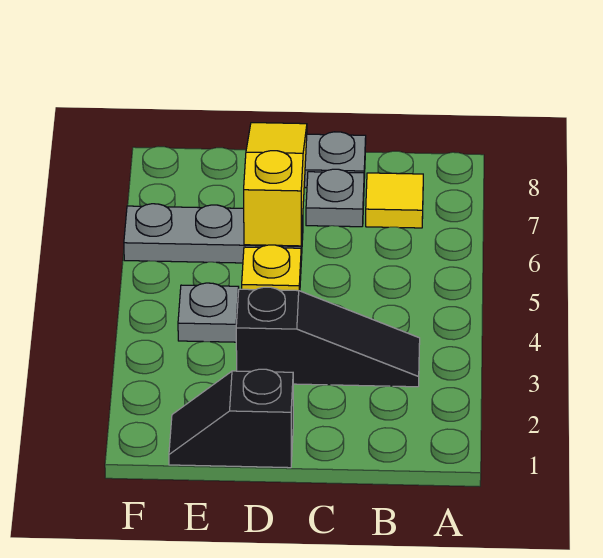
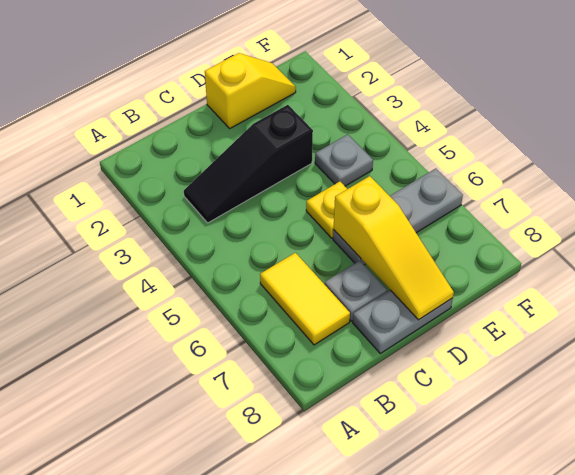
yellow 1x1 tile [366,173,423,228] -> yellow 1x2 tile [260,253,350,345]
black 1x2 slope [169,369,293,468] -> yellow 1x2 slope [205,53,296,128]

